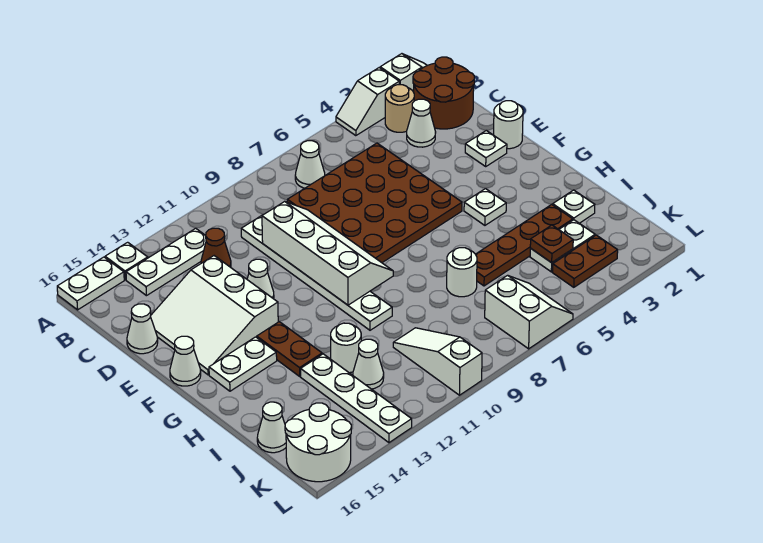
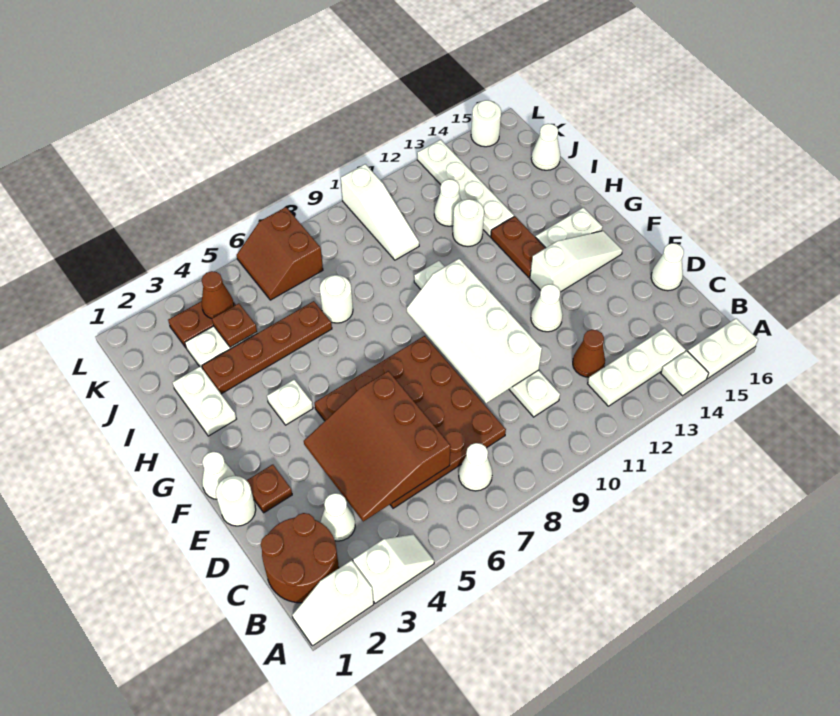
tan 1x1 round brick [385,85,414,132] -> none
none -> brown 3x3 slope [304,371,451,522]
white 3x3 slope [150,256,278,375] -> white 1x3 slope [530,231,623,292]
white 1x1 plate [465,130,507,166] -> brown 1x1 plate [246,464,292,513]
white 1x1 cone [170,336,201,386] -> white 1x1 cone moved to [202,452,235,499]
white 1x1 plate [553,190,595,223] -> white 1x2 plate [172,366,236,436]
none -> brown 1x1 cone [202,271,234,319]
white 2x2 slope [485,275,573,349] -> brown 2x2 slope [237,207,323,300]
white 2x2 round brick [285,403,351,482] -> white 1x1 round brick [471,100,501,147]

